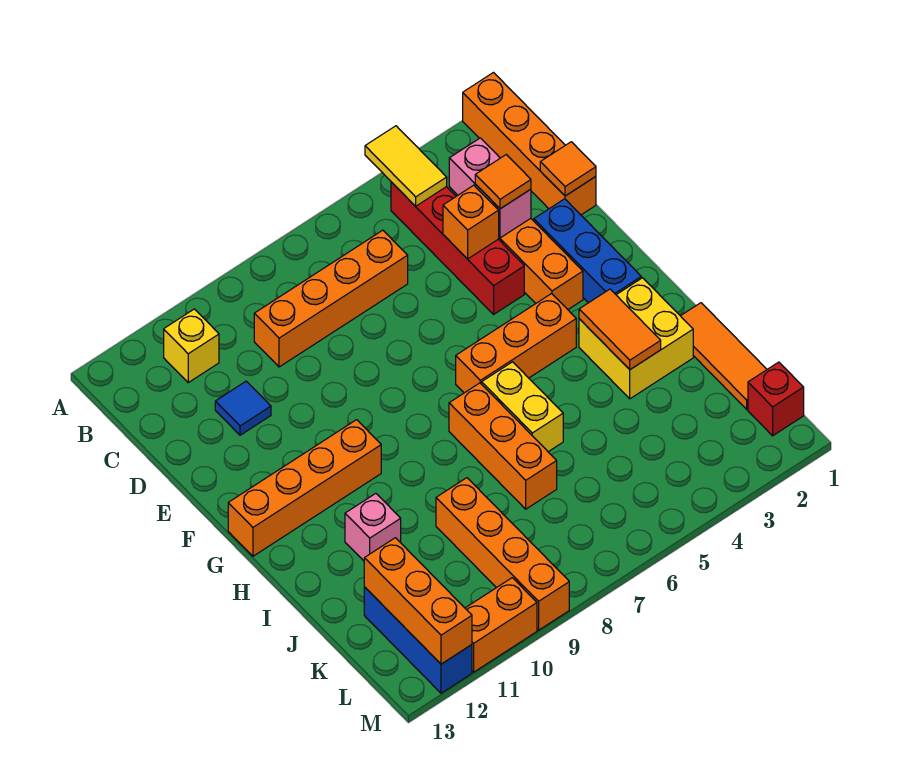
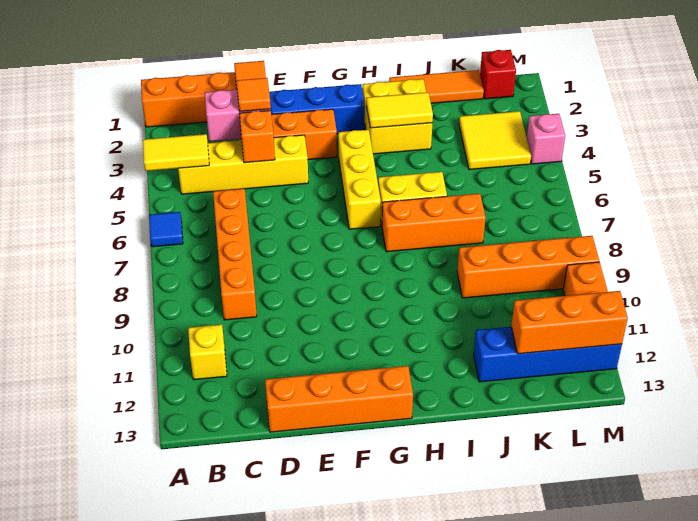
red 1x4 brick [391,182,524,314] -> yellow 1x4 brick [178,135,308,194]
blue 1x1 tile [215,381,271,435] -> blue 1x1 tile moved to [149,212,183,247]
orange 1x3 brick [456,294,576,393] -> yellow 1x3 brick [338,130,381,229]
orange 1x4 brick [228,420,381,556] -> orange 1x4 brick turned to [265,366,413,432]
orange 1x2 tile [579,289,661,370] -> yellow 1x2 tile [367,92,433,128]
pink 1x1 brick [345,494,401,561] -> pink 1x1 brick moved to [527,114,565,164]
none -> yellow 2x2 tile [459,111,531,170]
blue 1x3 brick [364,587,472,693] -> blue 1x4 brick [474,327,622,382]

